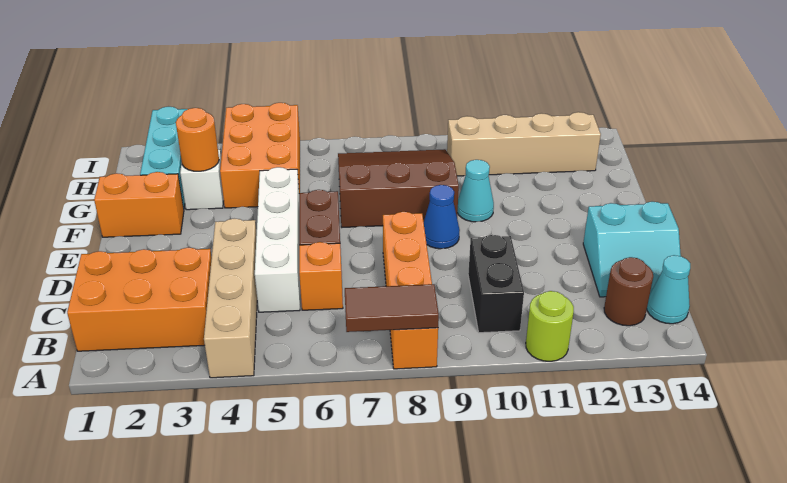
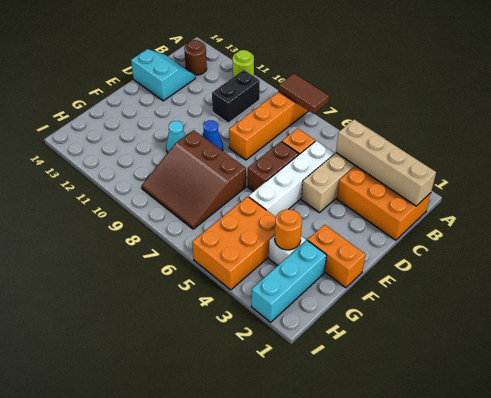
cyan 1x1 cone [647,255,690,324] -> none
tan 1x4 brick [447,112,601,176] -> tan 1x4 brick moved to [336,120,436,206]

